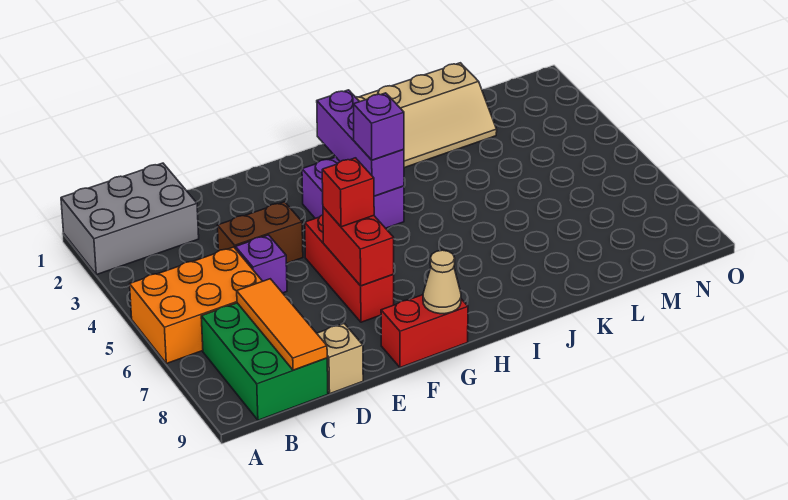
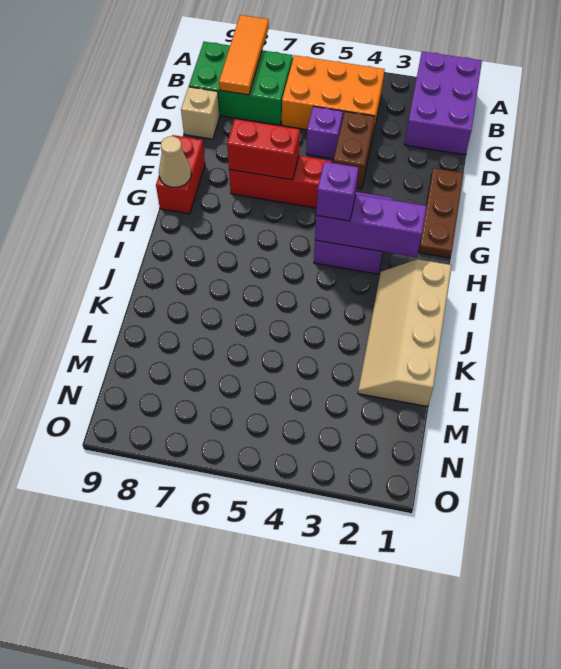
grey 2x3 brick [61,163,199,275] -> purple 2x3 brick [405,51,482,155]
orange 2x3 brick [130,247,262,364] -> orange 2x3 brick turned to [282,55,385,138]
orange 1x3 tile [237,279,327,370] -> orange 1x3 tile turned to [219,15,269,95]
none -> brown 1x3 plate [419,168,464,258]
red 1x1 brick [322,158,374,227] -> none

